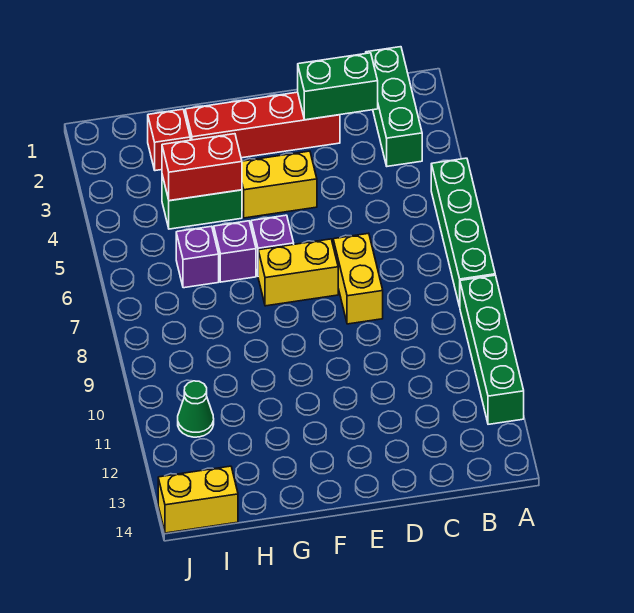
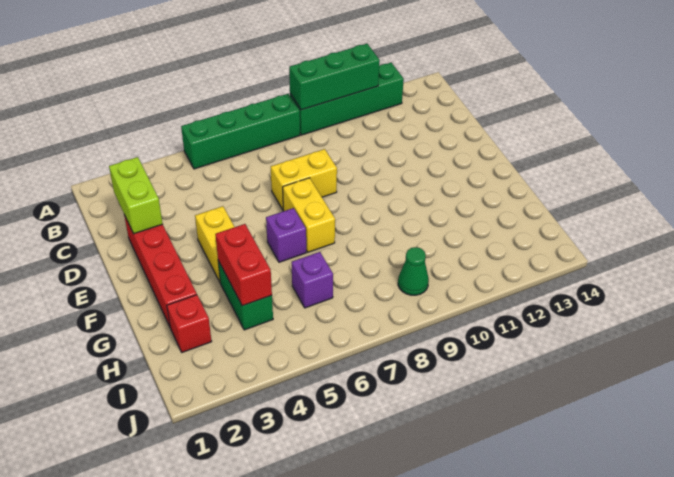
green 1x3 brick [366,47,422,166] -> green 1x3 brick moved to [289,44,380,110]
green 1x2 brick [298,53,378,120] -> lime 1x2 brick [109,157,163,234]
purple 1x1 brick [214,221,256,282] -> none
green 1x1 cone [178,381,214,437] -> green 1x1 cone moved to [398,247,429,295]
yellow 1x2 brick [158,466,238,533] -> none

